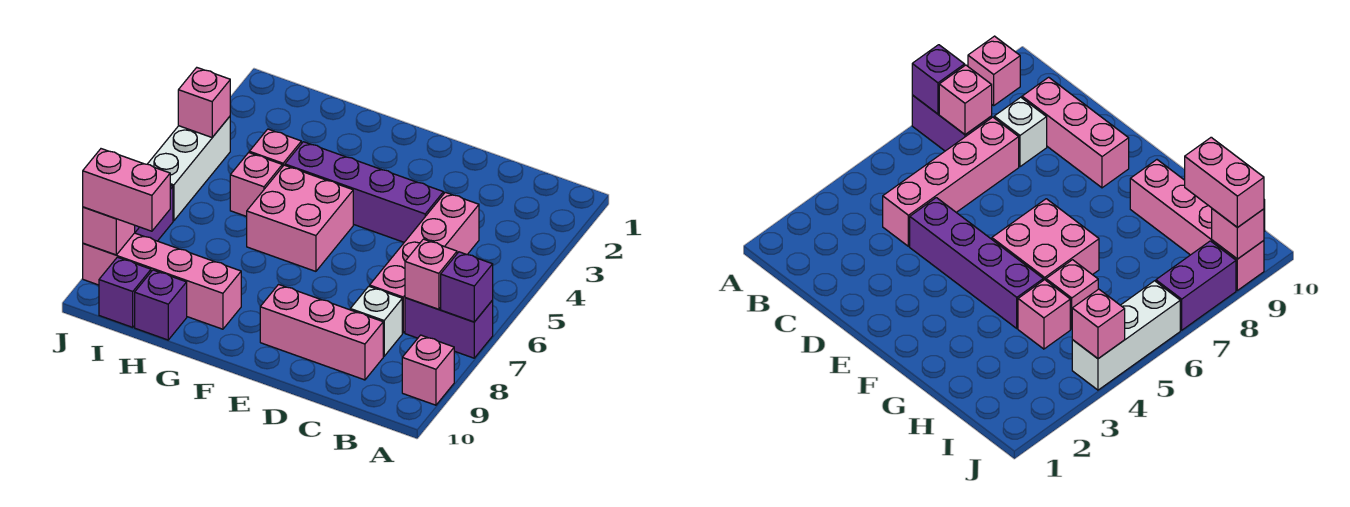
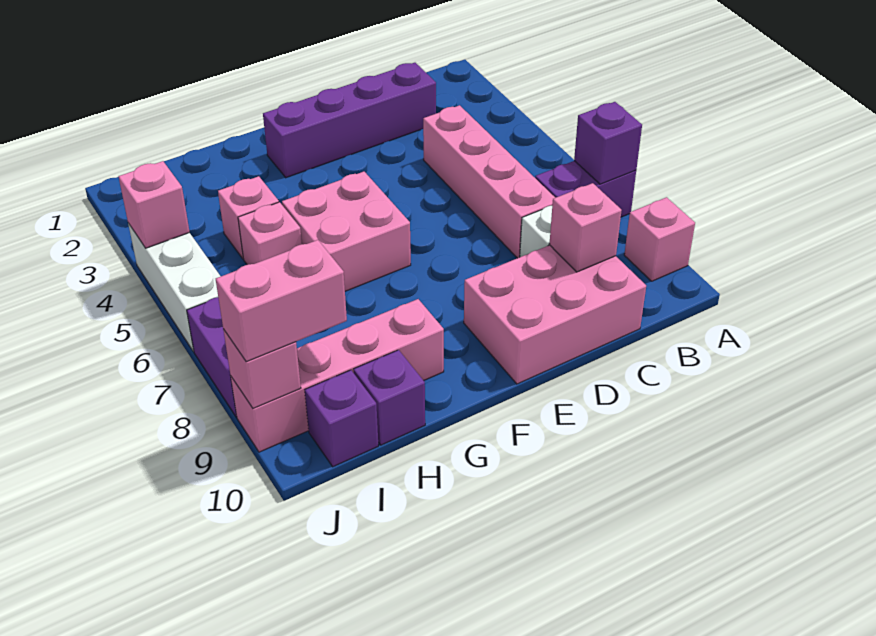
pink 1x1 brick [405,239,457,309] -> pink 1x1 brick moved to [549,183,622,272]
pink 1x3 brick [260,285,383,380] -> pink 2x3 brick [464,245,646,384]
purple 1x4 brick [285,142,444,242] -> purple 1x4 brick moved to [263,63,436,178]

